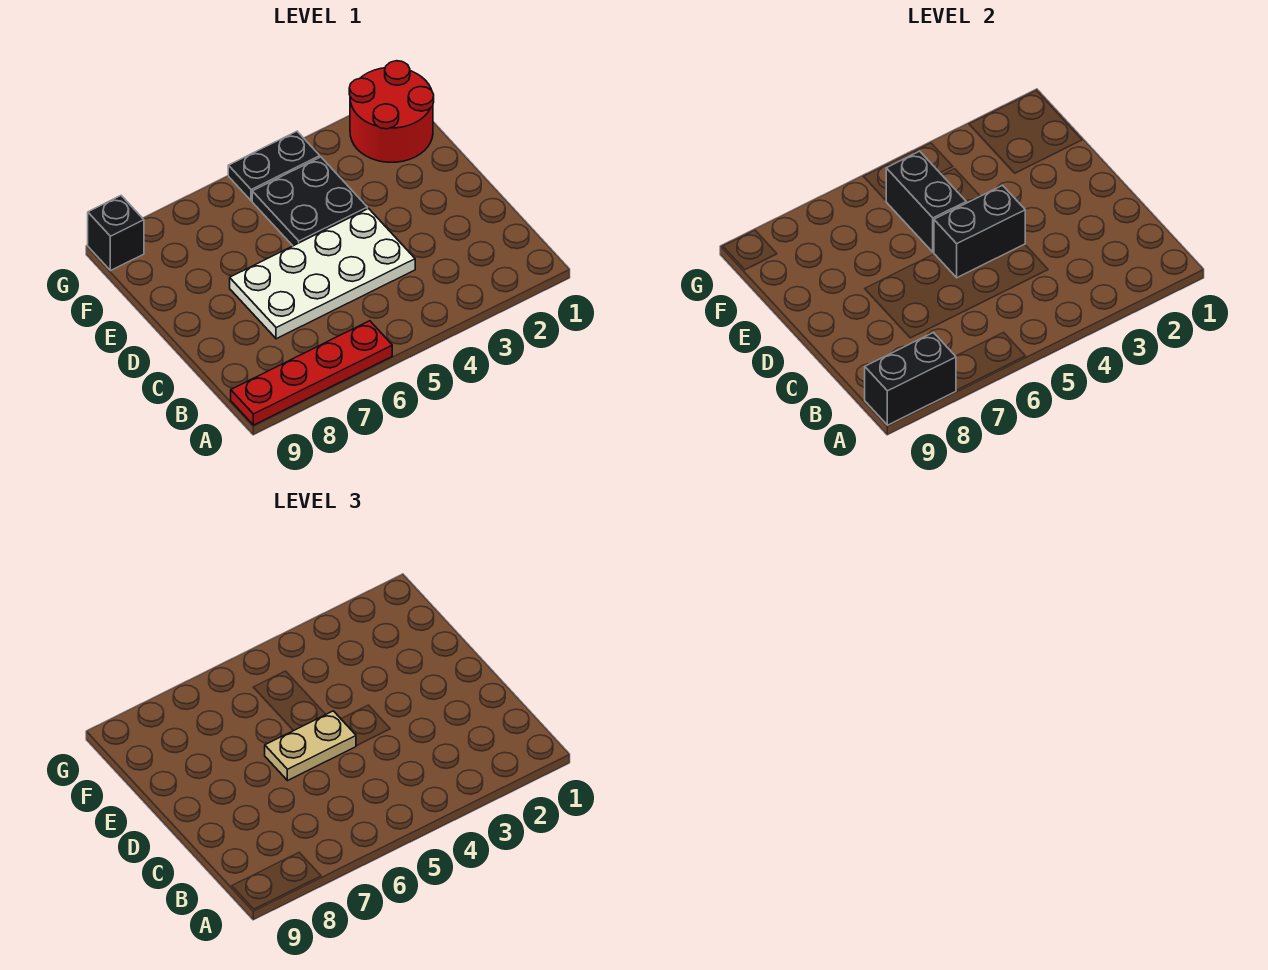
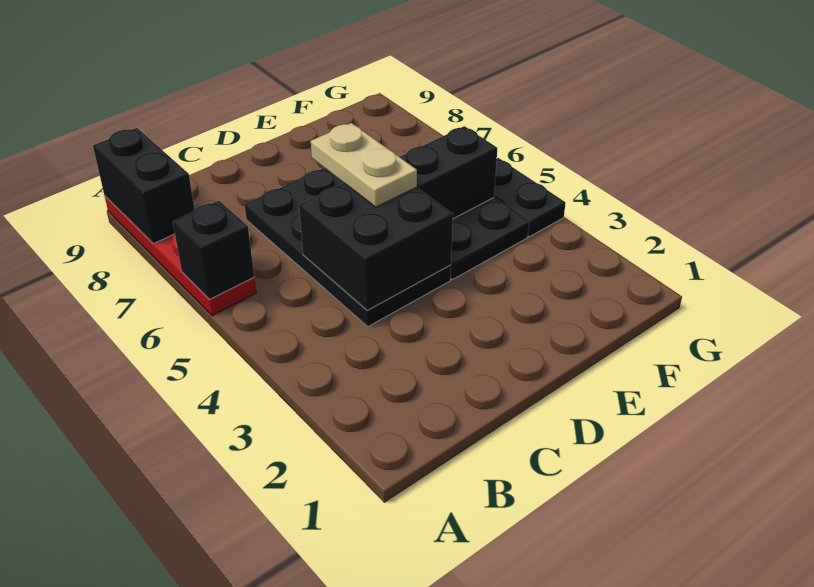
white 2x4 plate [230,209,415,339] -> black 2x4 plate [245,168,451,327]
black 1x2 brick [934,185,1025,278] -> black 2x2 brick [299,183,453,310]
red 2x2 round brick [349,61,434,162] -> none
black 1x1 brick [88,196,144,271] -> black 1x1 brick moved to [173,201,254,299]

